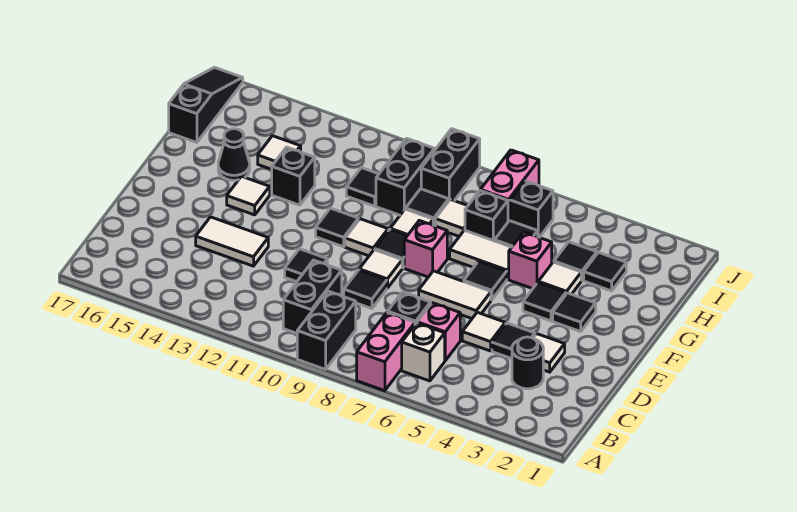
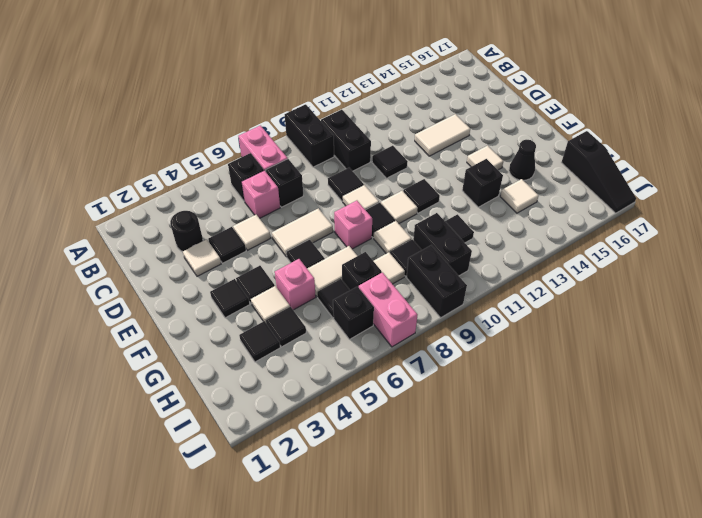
white 1x1 brick [402,323,445,381] -> black 1x1 brick [228,153,264,201]

